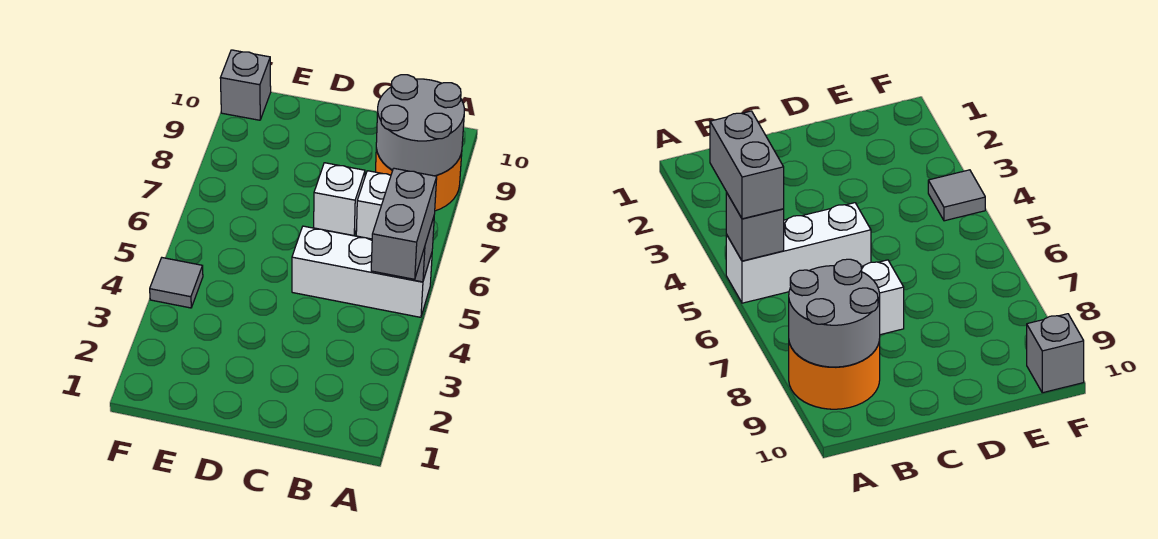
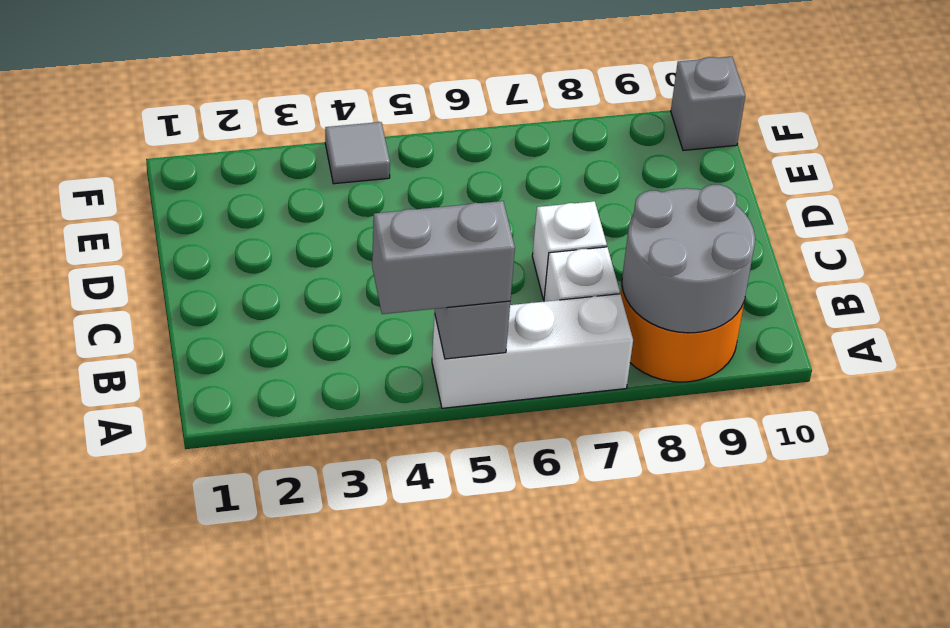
white 1x3 brick [292,226,432,317] -> white 1x3 brick turned to [432,294,633,408]

